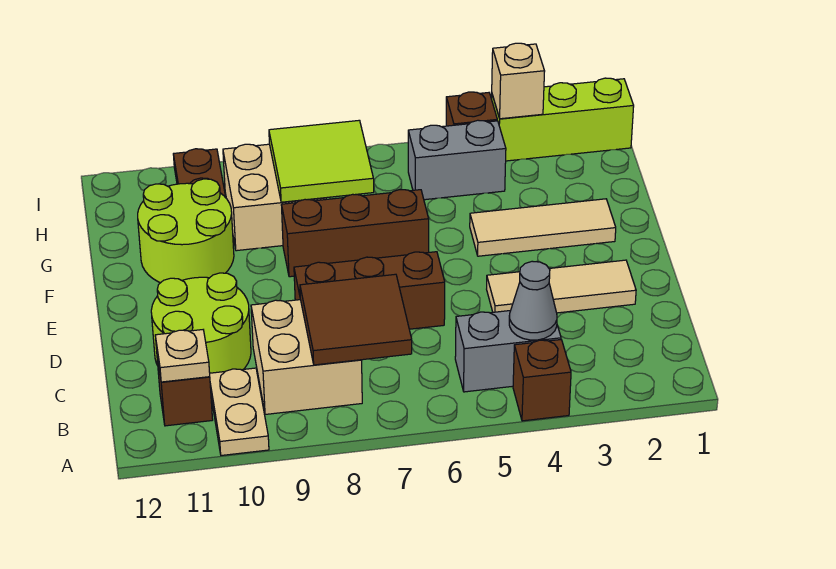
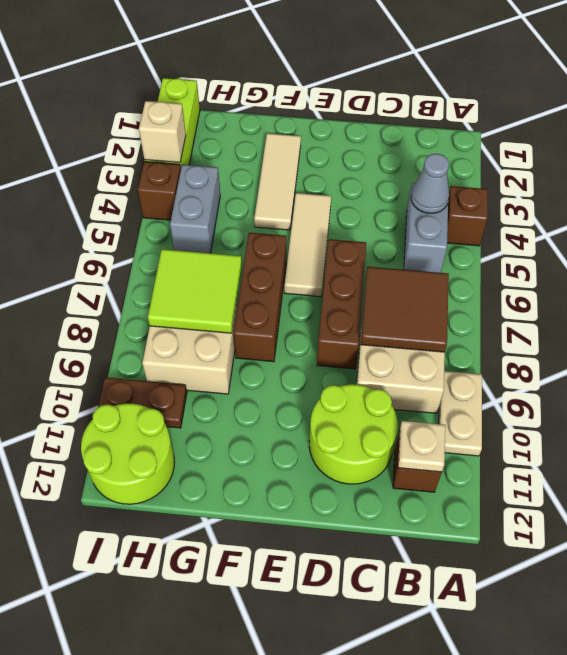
tan 1x2 plate [210,368,269,455] -> tan 1x2 plate turned to [439,371,482,456]
tan 1x3 tile [487,260,636,313] -> tan 1x3 tile moved to [284,193,331,297]
lime 2x2 round brick [138,179,234,283] -> lime 2x2 round brick moved to [81,403,175,504]

